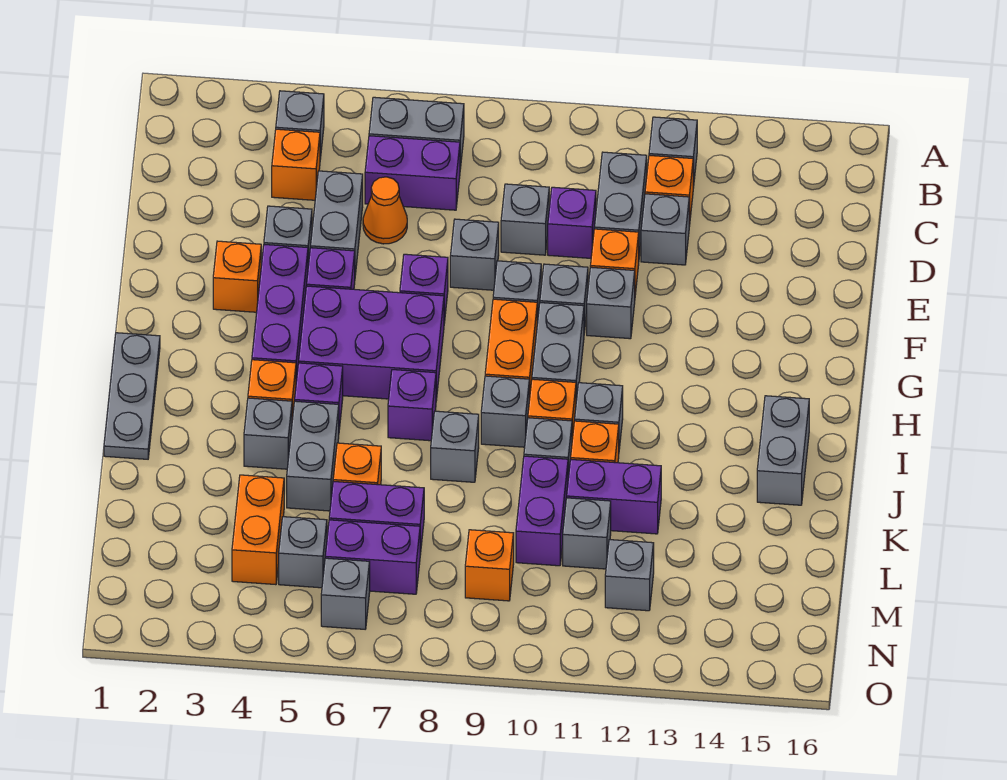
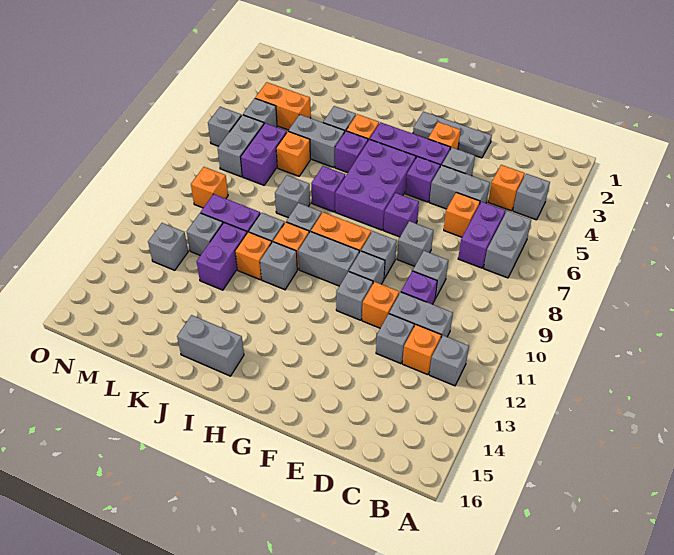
orange 1x1 cone [363,177,407,244] -> orange 1x1 brick [444,192,480,237]
grey 1x3 plate [104,333,160,459] -> grey 1x3 plate moved to [413,112,492,158]
purple 1x2 brick [325,520,420,594] -> grey 1x2 brick [218,115,264,177]

